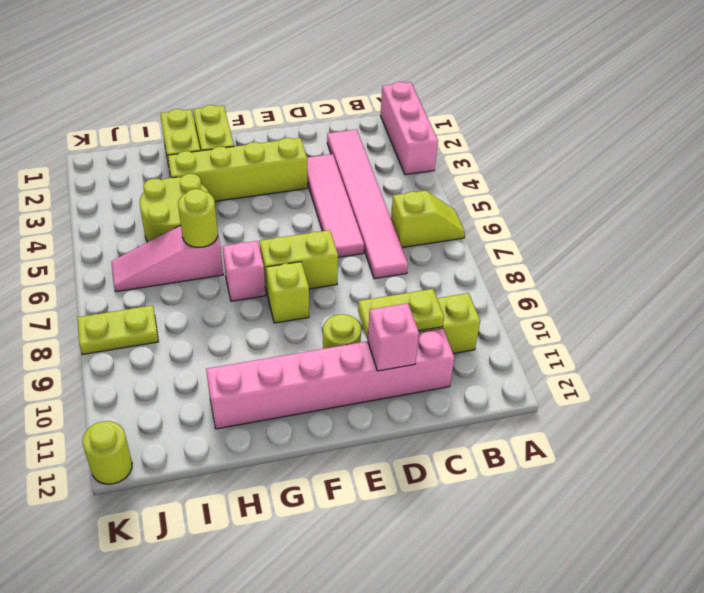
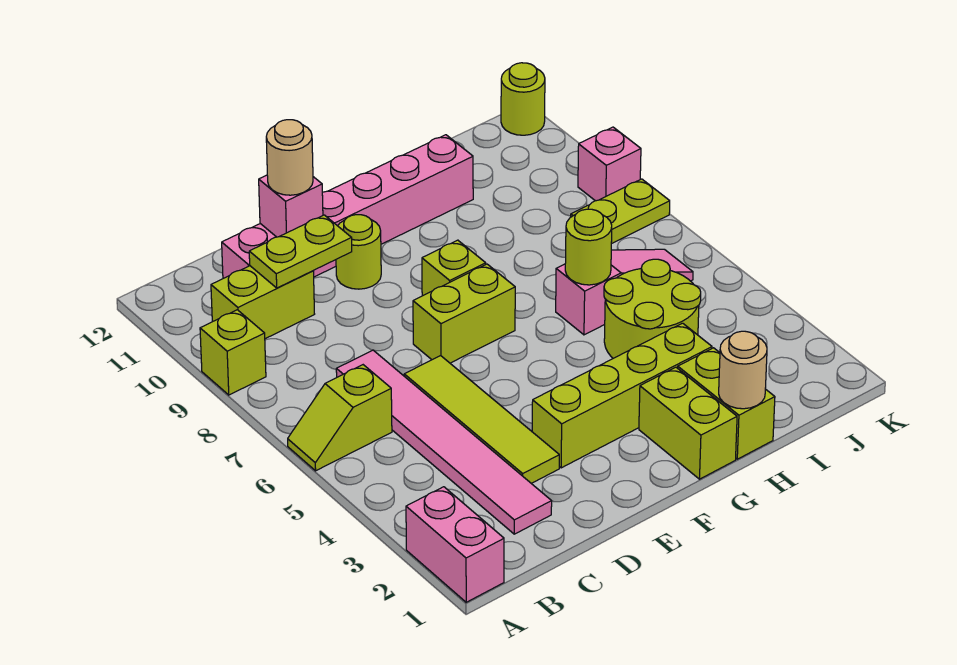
pink 1x3 brick [380,82,438,175] -> pink 1x2 brick [406,487,504,602]
none -> lime 1x1 brick [200,310,266,395]
pink 1x4 tile [307,154,364,257] -> lime 1x4 tile [404,356,559,483]
none -> tan 1x1 round brick [266,120,313,195]
pink 1x1 brick [223,241,266,301] -> pink 1x1 brick moved to [578,127,641,201]
none -> tan 1x1 round brick [719,331,767,409]

